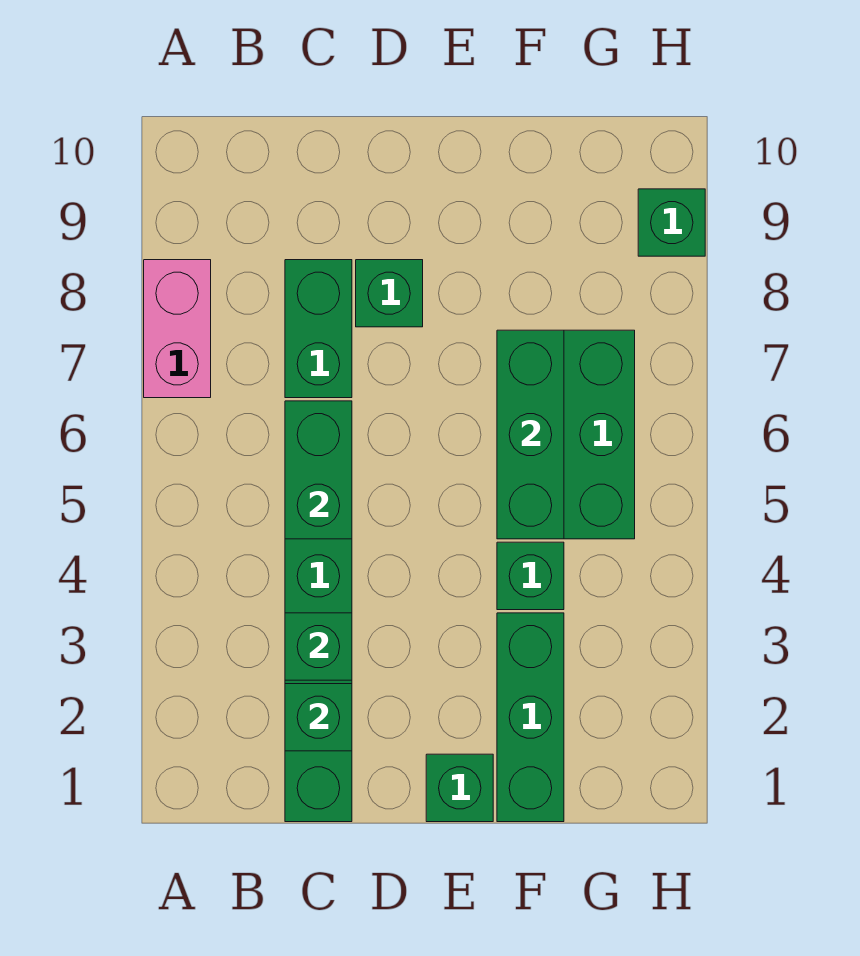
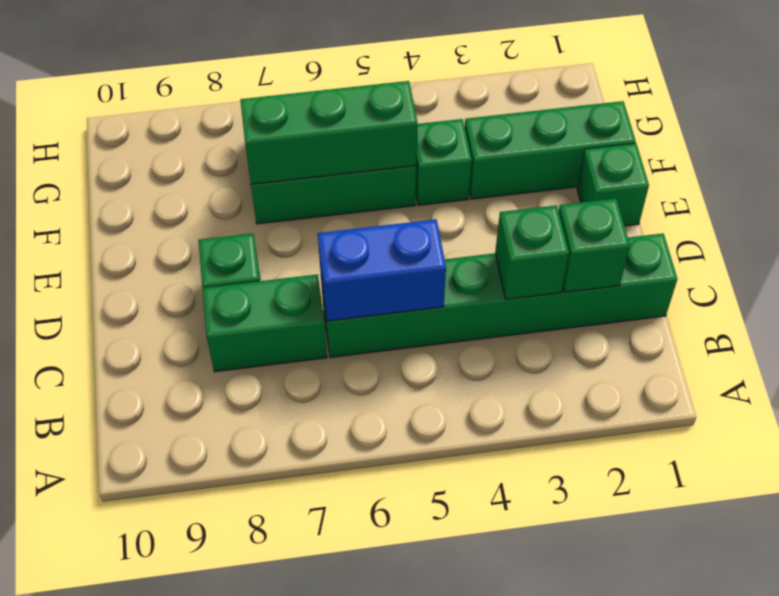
pink 1x2 brick [144,260,211,398] -> none
green 1x2 brick [285,401,352,539] -> blue 1x2 brick [318,219,446,321]
green 1x1 brick [638,189,705,256] -> none

